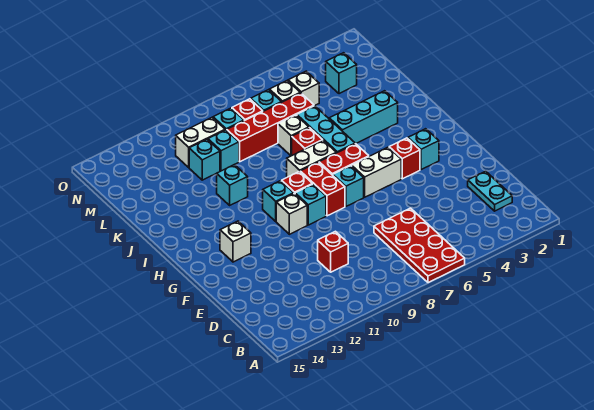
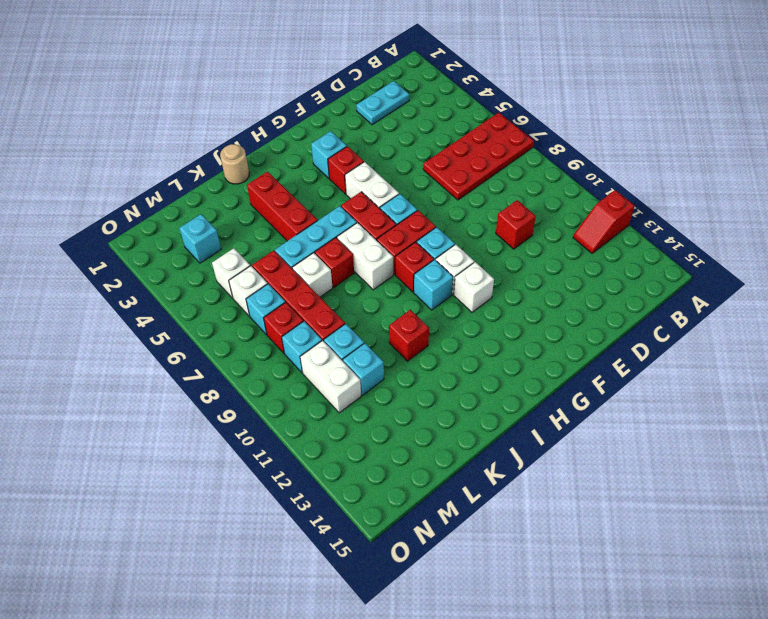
none -> red 1x2 slope [573,190,635,253]
white 1x1 brick [220,221,251,262] -> white 1x1 brick moved to [454,262,494,312]
none -> tan 1x1 round brick [220,144,249,184]
cyan 1x3 brick [329,91,398,144] -> red 1x3 brick [247,172,318,241]
cyan 1x1 brick [217,164,248,205] -> red 1x1 brick [389,310,429,361]

